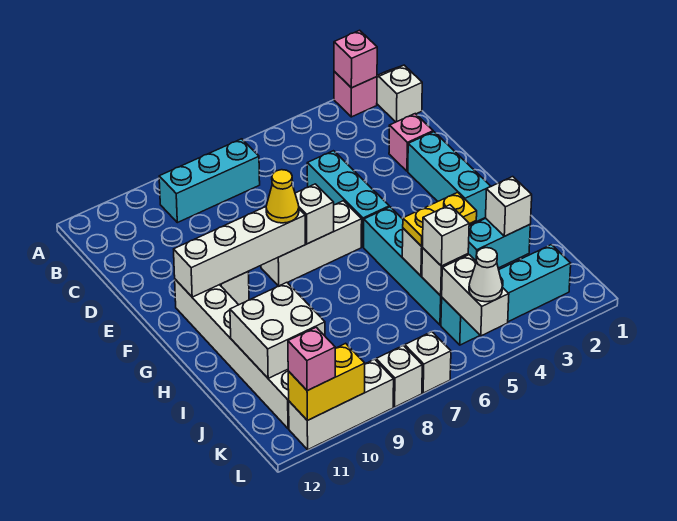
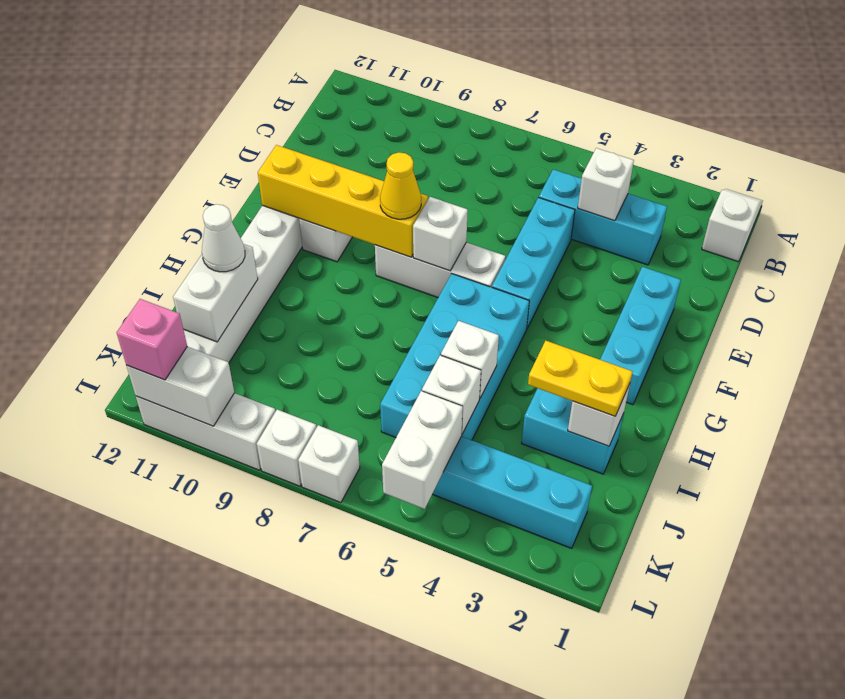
pink 1x1 brick [334,72,377,117] -> none
pink 1x1 brick [334,30,377,88] -> none
cyan 1x3 brick [159,139,260,223] -> cyan 1x3 brick moved to [539,169,667,265]
pink 1x1 brick [389,114,433,171] -> none
white 1x4 brick [174,207,305,297] -> yellow 1x4 brick [258,145,428,257]
cyan 1x4 brick [364,207,442,325] -> cyan 2x4 brick [380,274,529,440]
yellow 1x2 plate [403,192,477,246] -> yellow 1x2 plate moved to [528,341,633,416]
white 2x2 brick [230,283,325,378] -> white 1x2 brick [173,244,258,342]
white 1x1 brick [422,205,469,266] -> white 1x1 brick moved to [578,148,634,221]
white 1x1 cone [469,248,502,302] -> white 1x1 cone moved to [202,204,245,272]
yellow 1x2 brick [288,343,365,420] -> white 1x2 brick [126,347,234,426]

